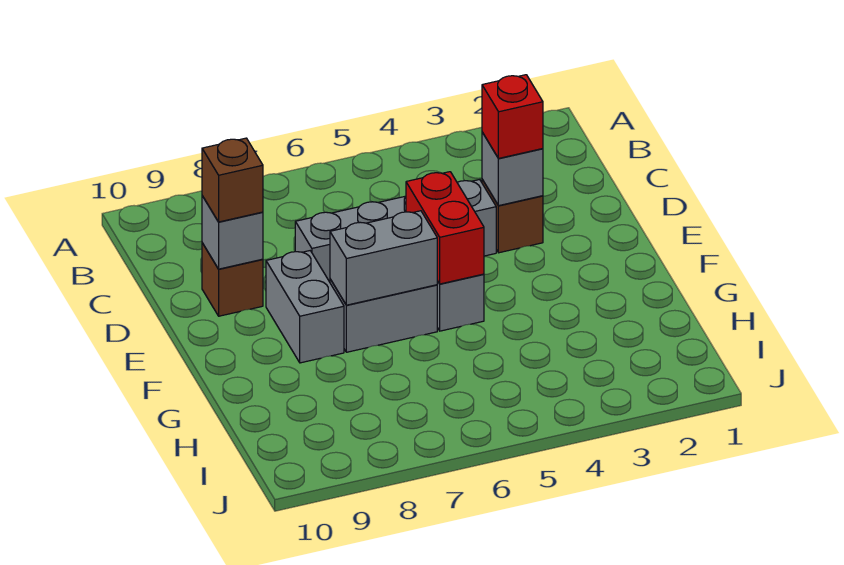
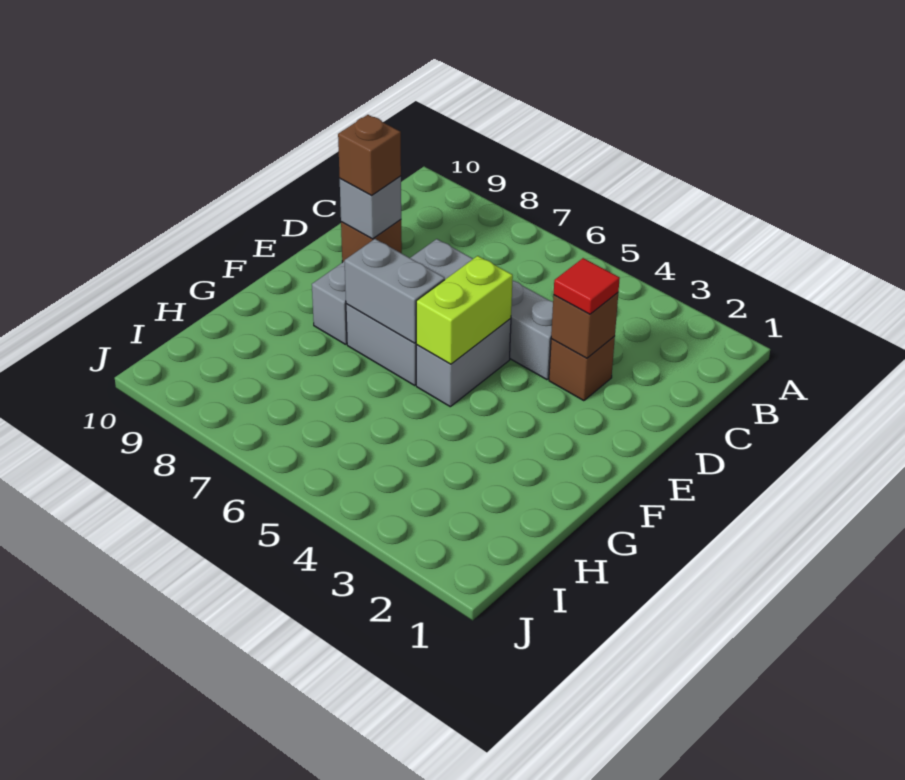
grey 1x1 brick [482,132,543,206] -> brown 1x1 brick [551,293,618,358]
red 1x1 brick [482,75,543,158] -> red 1x1 tile [554,258,620,314]
red 1x2 brick [406,172,484,284] -> lime 1x2 brick [416,256,513,364]

